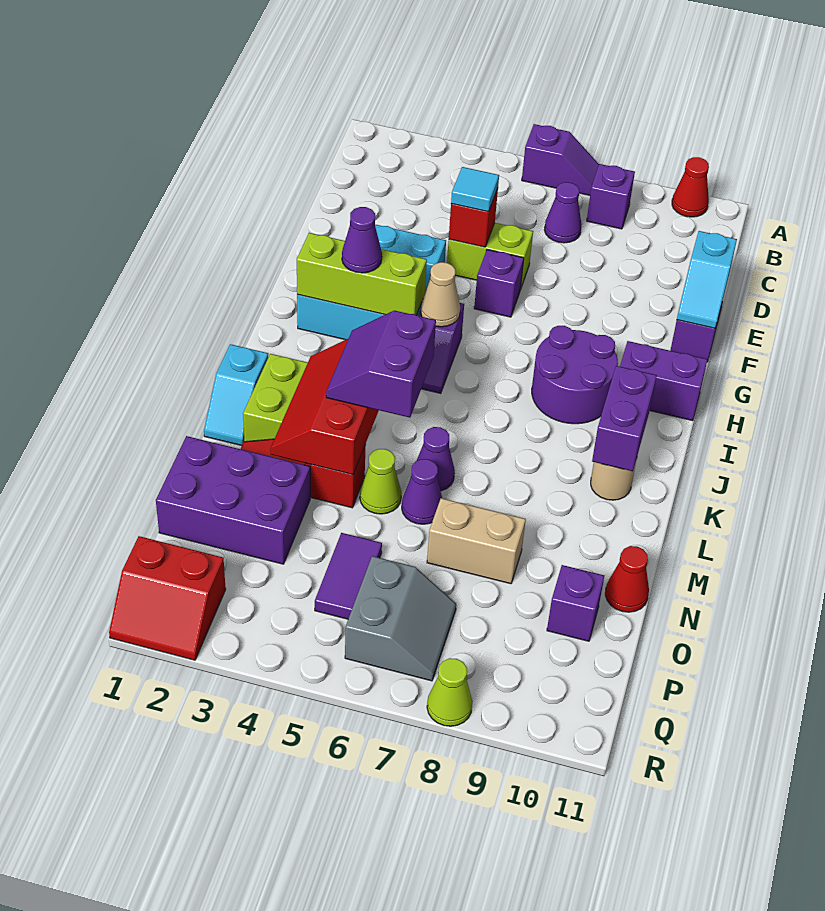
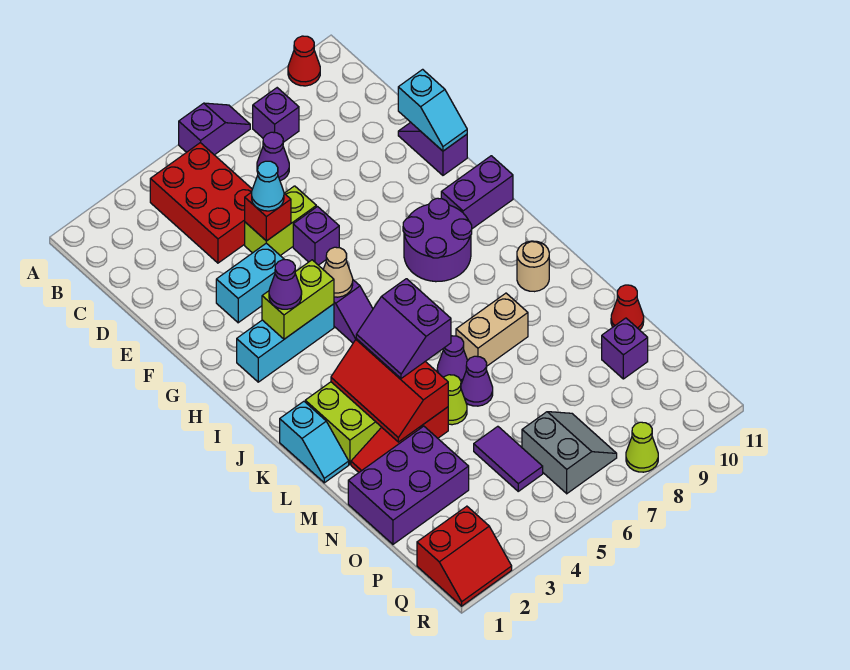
none -> red 2x3 brick [150,143,252,263]
cyan 1x1 tile [451,167,499,212] -> cyan 1x1 cone [252,161,284,211]
lime 1x3 brick [297,233,427,315] -> lime 1x2 brick [262,260,334,339]
purple 1x2 brick [592,366,657,471] -> none
tan 1x2 brick [427,498,526,584] -> tan 1x2 brick moved to [456,293,528,366]

